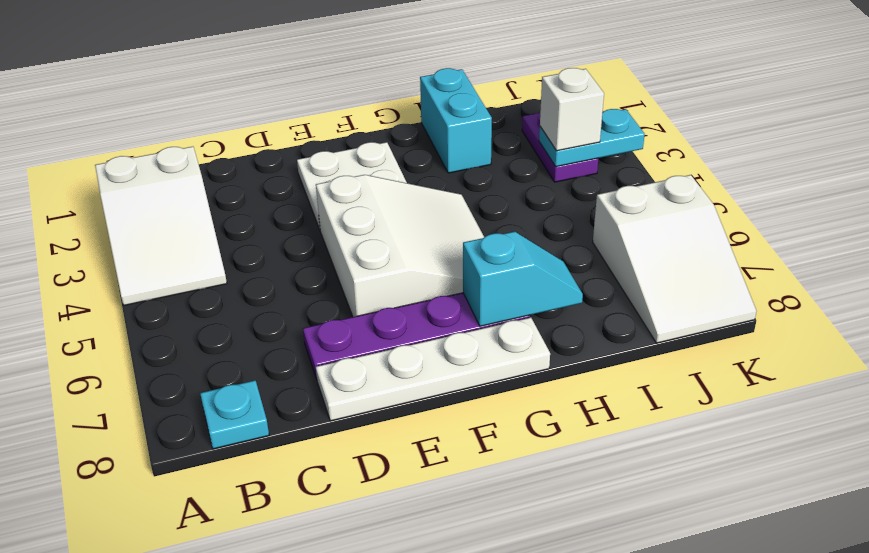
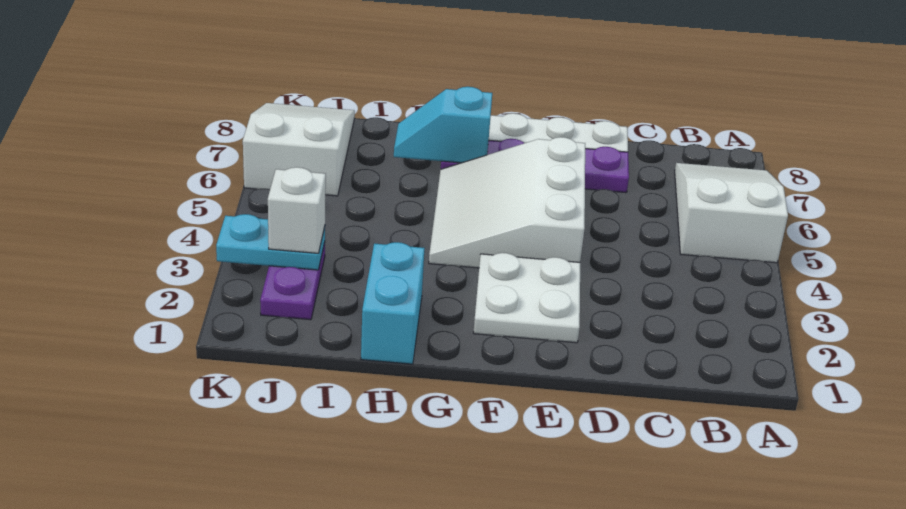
white 2x3 slope [95,147,227,305] -> white 2x3 slope moved to [675,163,788,263]
cyan 1x1 plate [200,380,269,449] -> none

